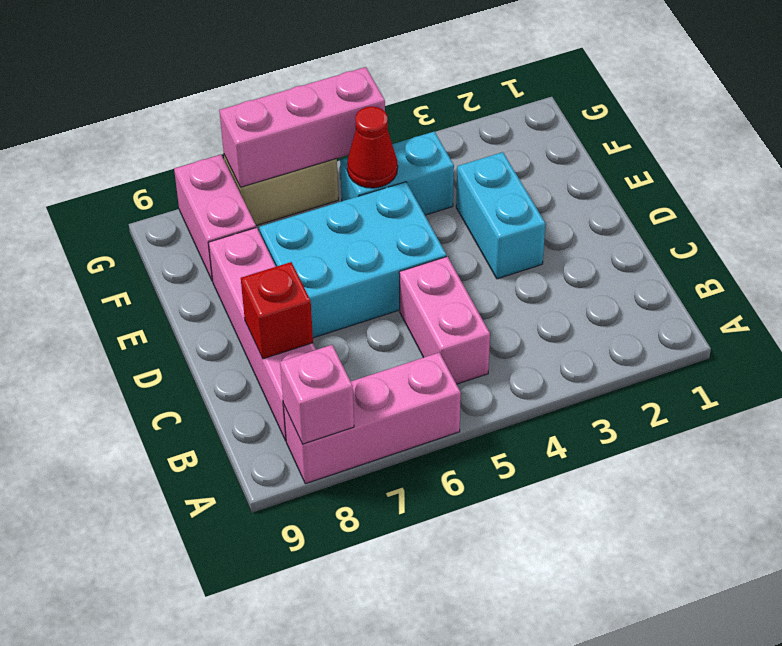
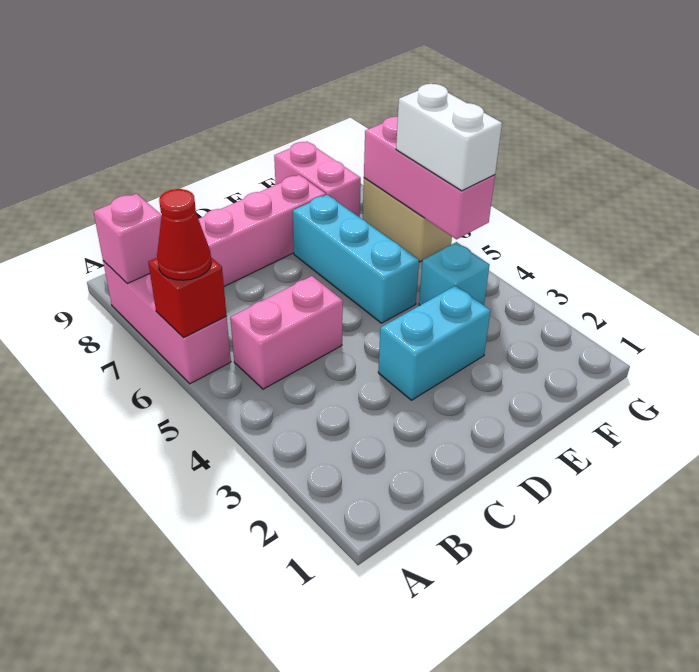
red 1x1 brick [241,262,313,359] -> red 1x1 brick moved to [148,258,227,338]
cyan 2x3 brick [259,182,446,338] -> cyan 1x3 brick [293,195,419,323]
cyan 1x2 brick [340,132,454,215] -> cyan 1x1 brick [419,242,489,305]
red 1x1 cone [347,106,398,188] -> red 1x1 cone moved to [157,189,212,280]
pink 1x2 brick [174,155,256,281] -> pink 1x2 brick turned to [274,142,361,217]
none -> white 1x2 brick [396,84,502,191]

